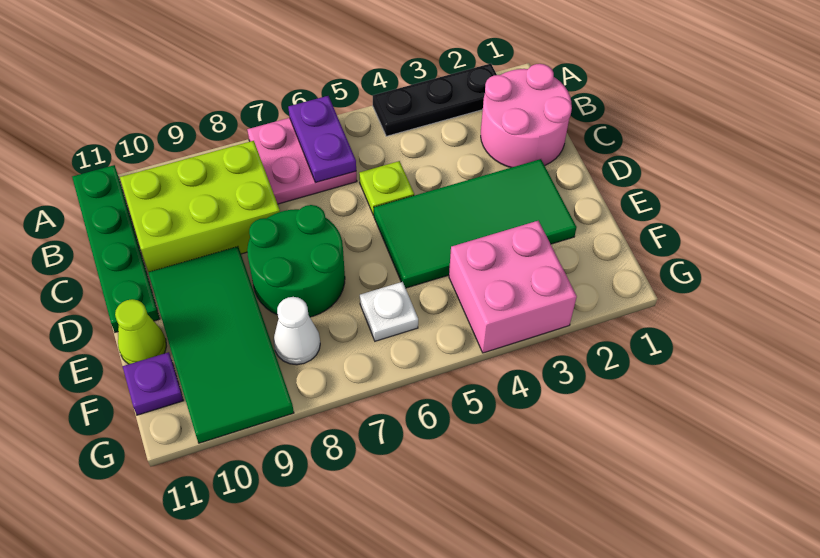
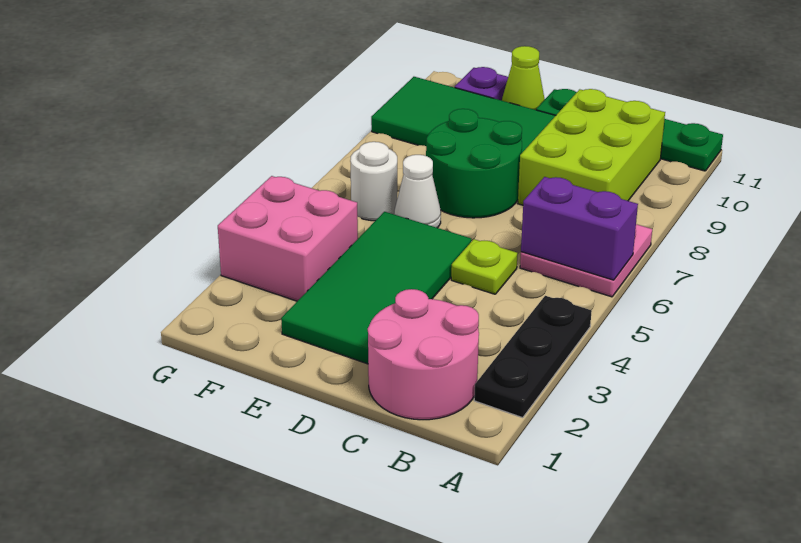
purple 1x2 plate [288,96,356,182] -> purple 1x2 brick [521,177,638,280]
white 1x1 plate [360,282,418,341] -> white 1x1 round brick [350,142,397,221]
white 1x1 cone [273,297,320,365] -> white 1x1 cone moved to [394,155,441,228]

